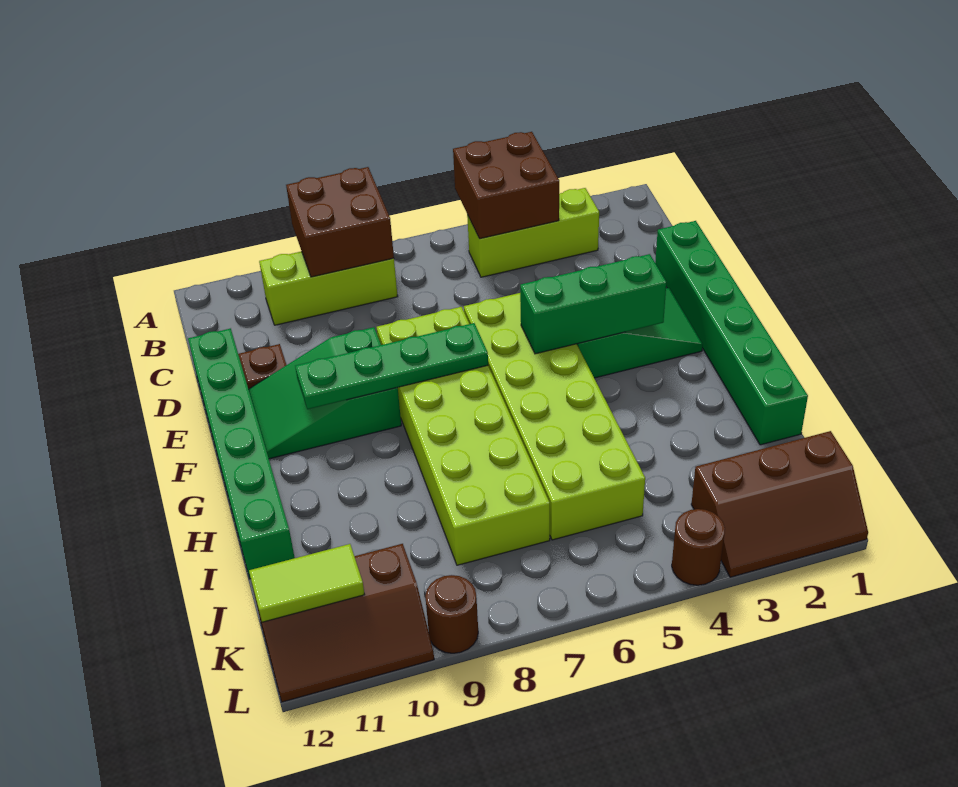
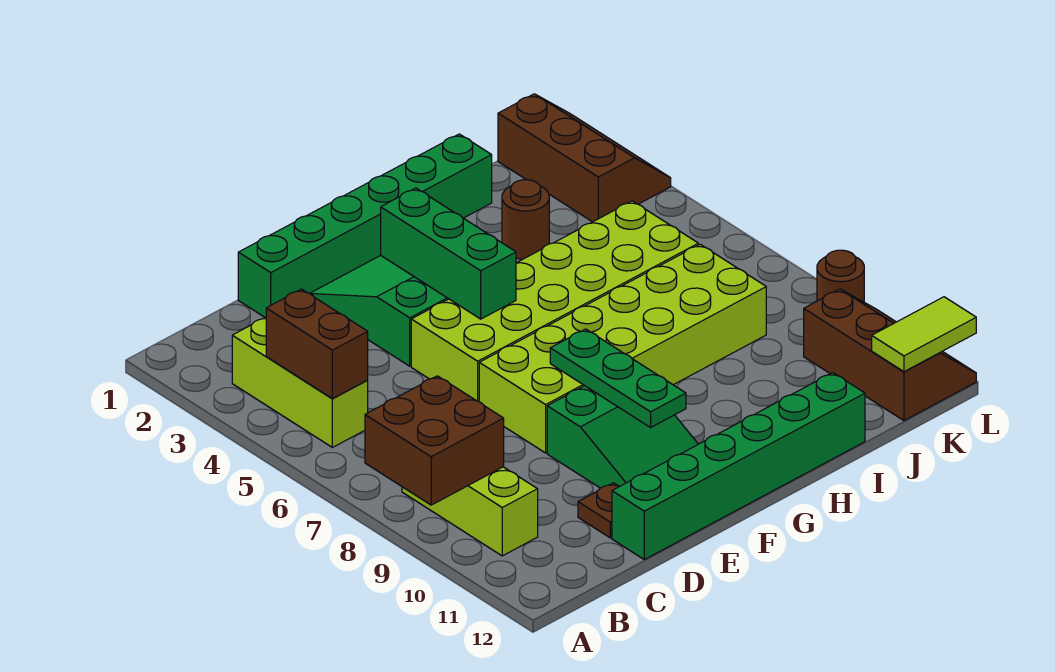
brown 2x2 brick [453,132,559,239] -> brown 1x2 brick [266,289,368,399]
green 1x4 plate [295,323,488,409] -> green 1x3 plate [550,329,686,427]
lime 1x2 tile [249,544,365,622] -> lime 1x2 tile turned to [872,297,976,372]
brown 1x1 round brick [672,509,725,585] -> brown 1x1 round brick moved to [502,180,549,259]

